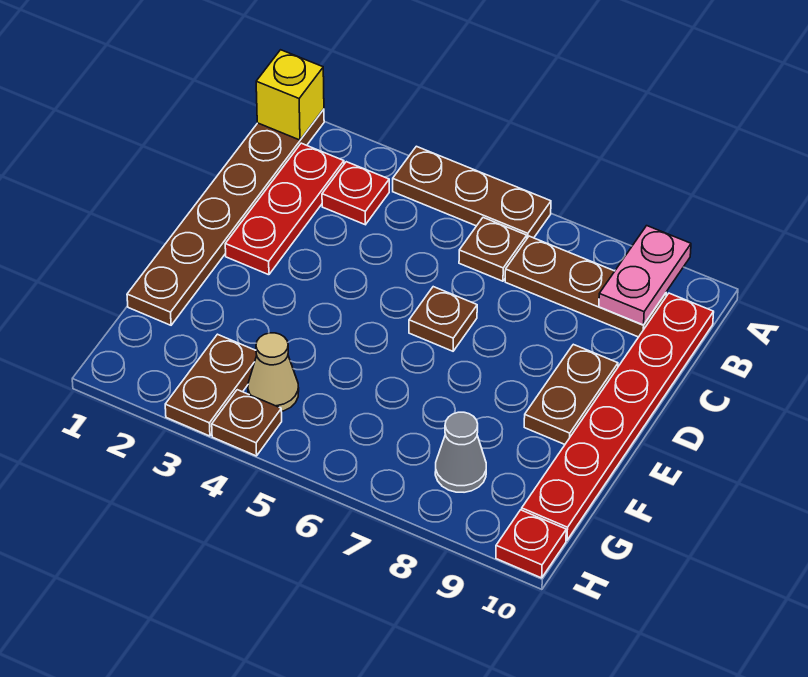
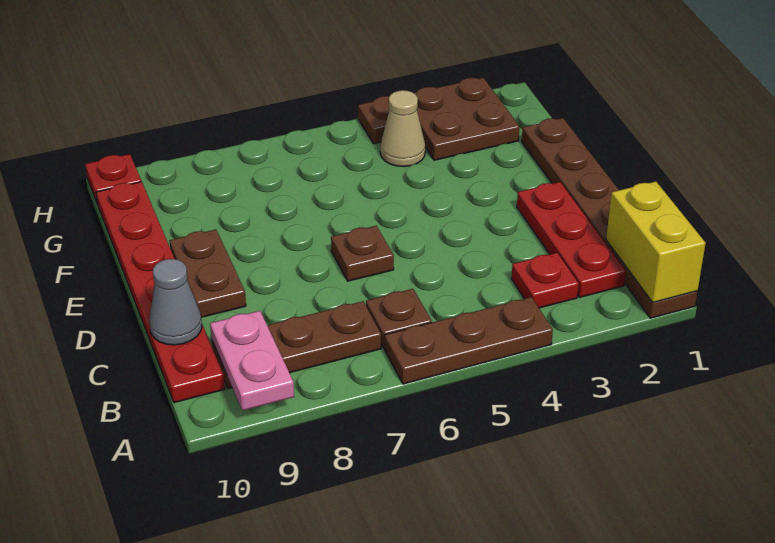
yellow 1x1 brick [256,50,324,140] -> yellow 1x2 brick [606,182,706,302]
brown 1x2 plate [165,334,257,436] -> brown 2x2 plate [414,78,520,160]
grey 1x1 cone [435,412,486,492] -> grey 1x1 cone moved to [149,259,202,345]

